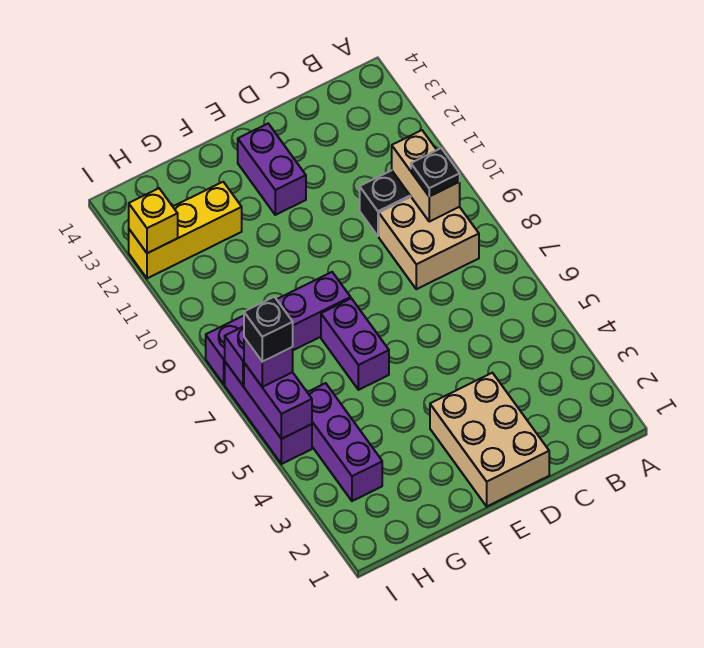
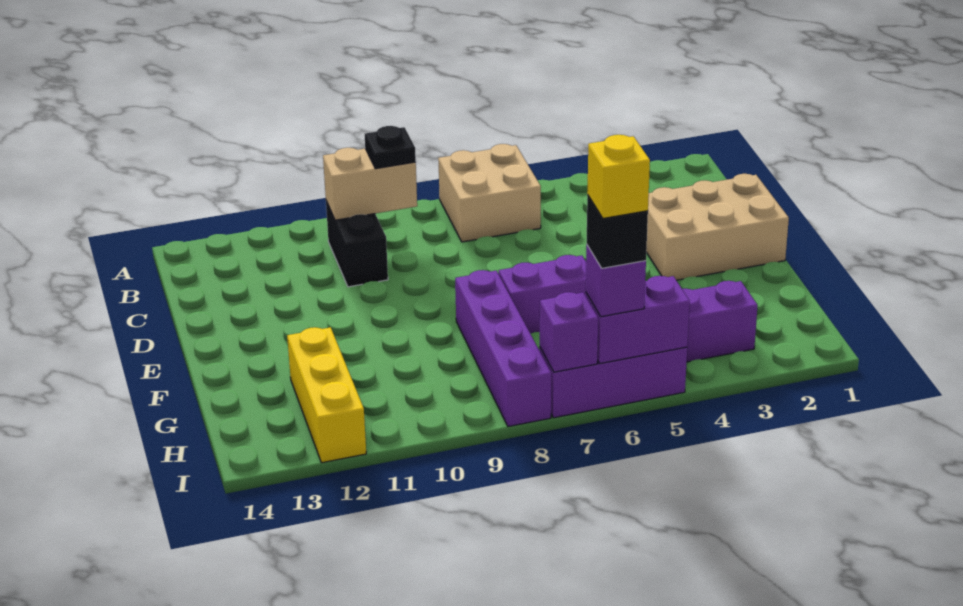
tan 2x2 brick [379,197,479,289] -> tan 2x2 brick moved to [438,144,541,242]
purple 1x2 brick [238,124,306,215] -> none
yellow 1x1 brick [129,188,178,253] -> yellow 1x1 brick moved to [587,135,650,218]

